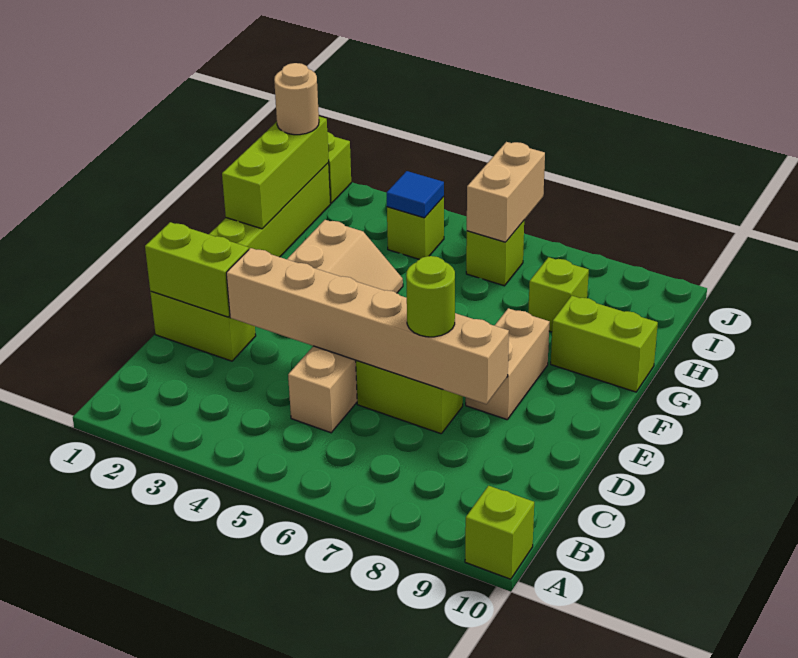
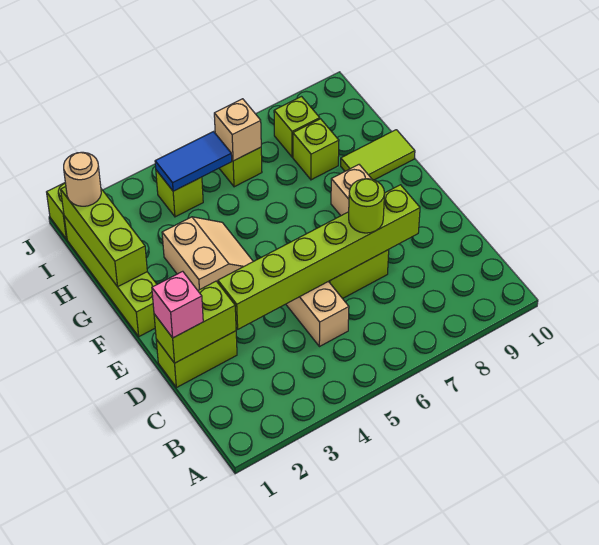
lime 1x1 brick [465,486,534,579] -> lime 1x1 brick moved to [274,97,320,157]
none -> pink 1x1 brick [152,271,203,338]
tan 1x6 brick [226,248,509,404] -> lime 1x6 brick [218,185,420,329]
lime 1x2 brick [551,296,658,392] -> lime 1x2 tile [341,130,415,180]
blue 1x1 tile [387,171,444,218] -> blue 1x2 tile [155,132,232,191]
tan 1x2 brick [467,142,545,242] -> tan 1x1 brick [214,99,261,161]

